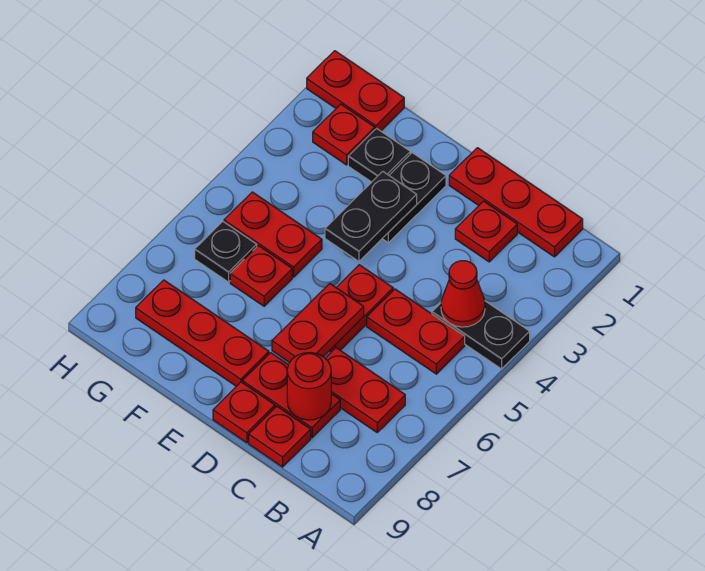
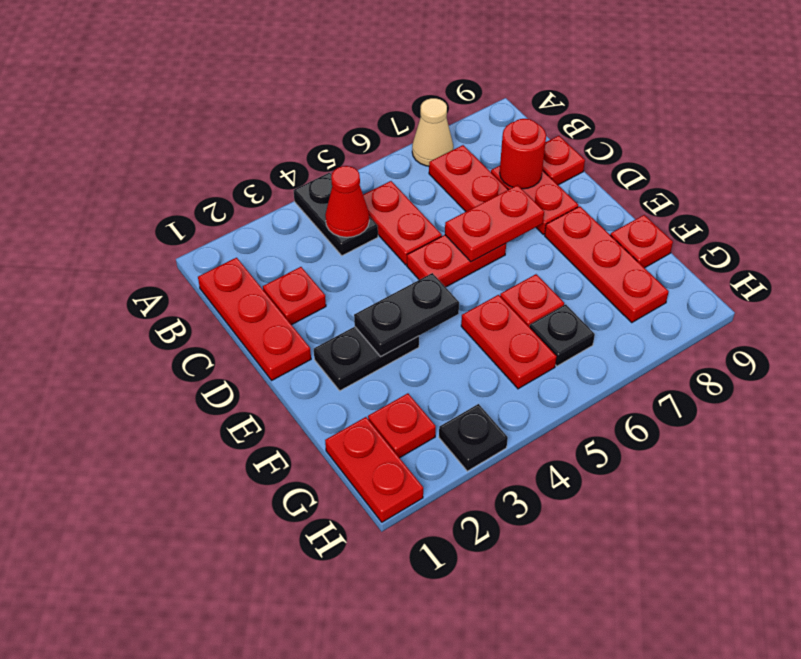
none -> tan 1x1 cone [412,98,453,166]
red 1x1 plate [213,382,275,443] -> red 1x1 plate moved to [611,215,673,268]
black 1x1 plate [348,128,410,182] -> black 1x1 plate moved to [439,404,508,471]

